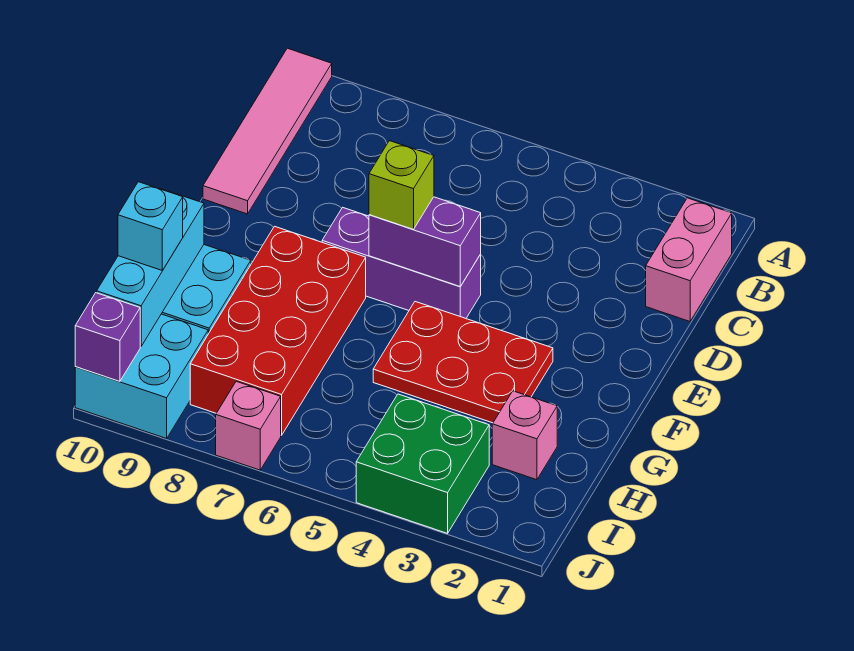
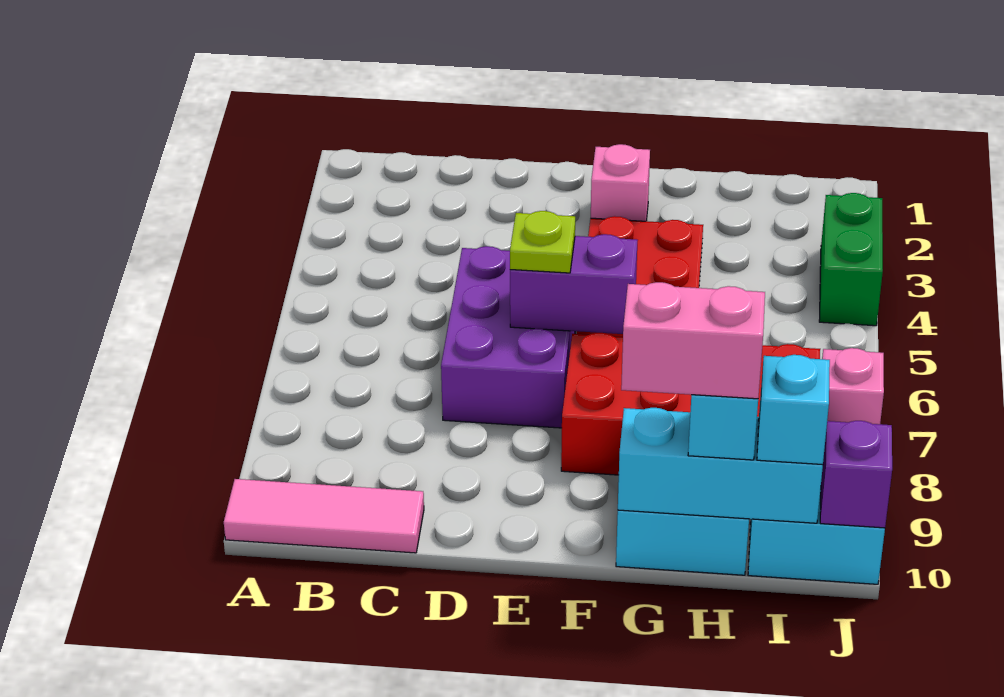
pink 1x4 tile [203,48,332,214] -> pink 1x3 tile [224,479,424,553]
pink 1x2 brick [646,198,732,321] -> pink 1x2 brick moved to [621,282,765,399]
purple 1x3 brick [322,207,481,318] -> purple 2x3 brick [441,246,575,428]
purple 1x2 brick [369,197,481,287] -> purple 1x2 brick turned to [510,234,638,334]
lime 1x1 brick [369,141,434,229] -> lime 1x1 plate [510,211,575,273]
pink 1x1 brick [492,391,557,480] -> pink 1x1 brick moved to [591,144,650,221]
green 2x2 brick [356,394,489,533] -> green 1x2 brick [819,193,883,326]
none -> cyan 1x1 brick [757,355,830,465]

